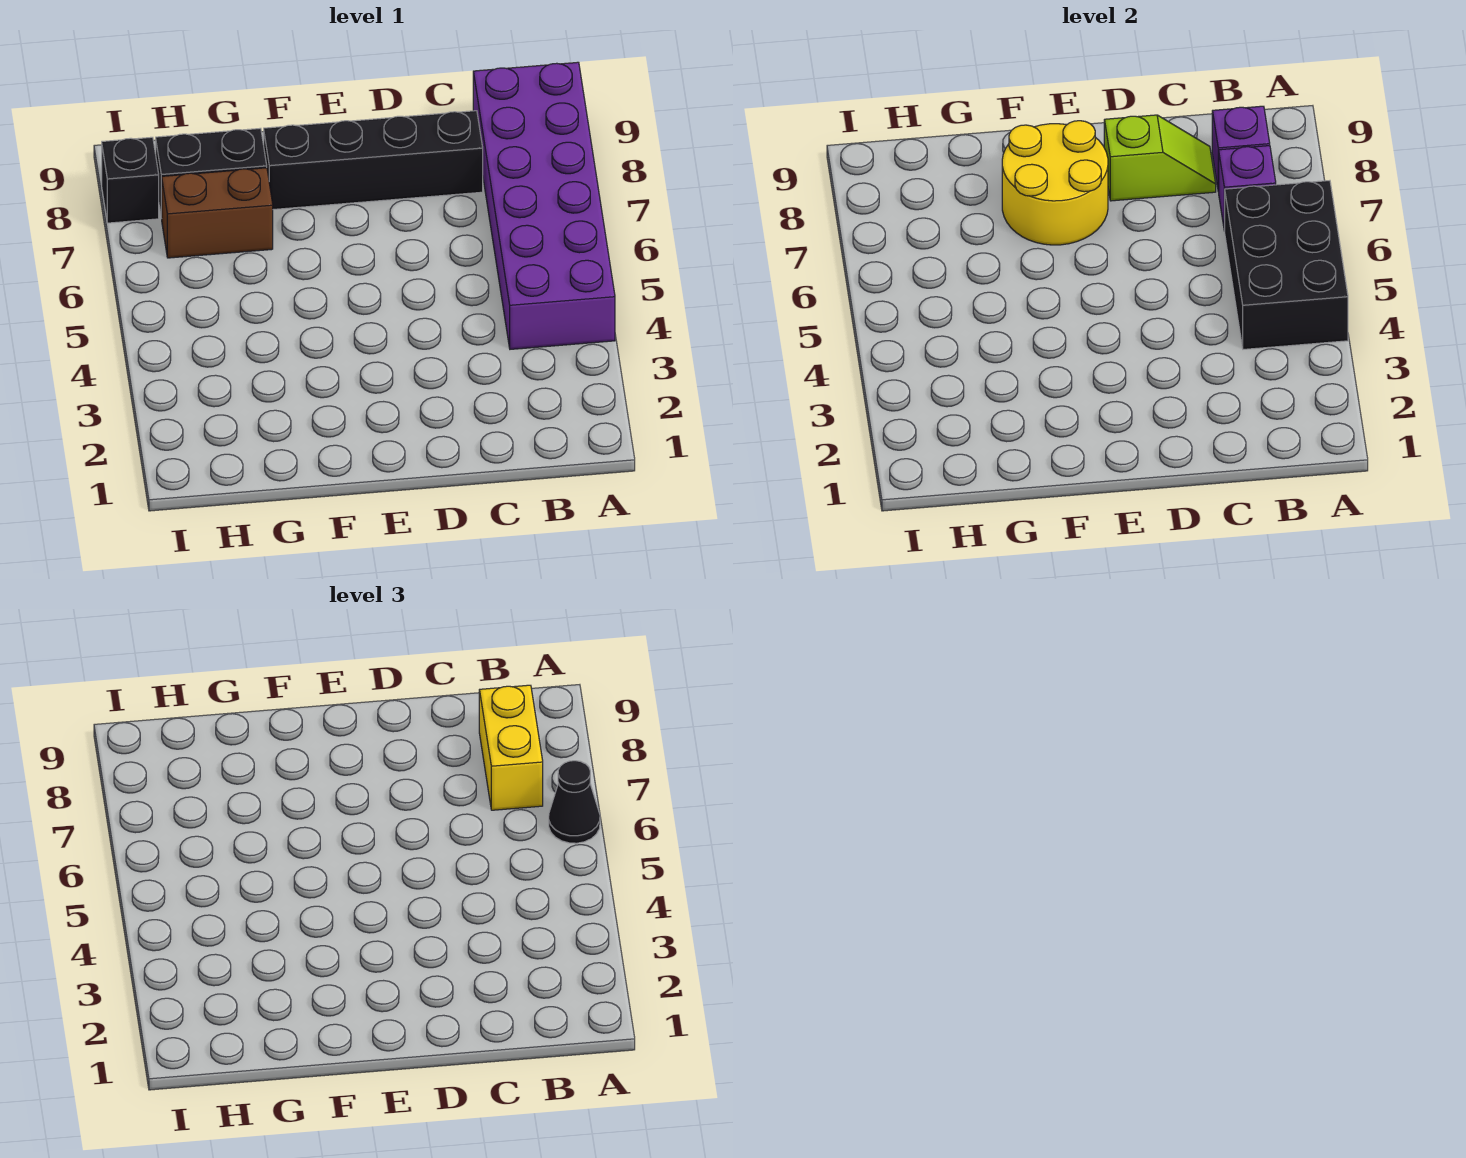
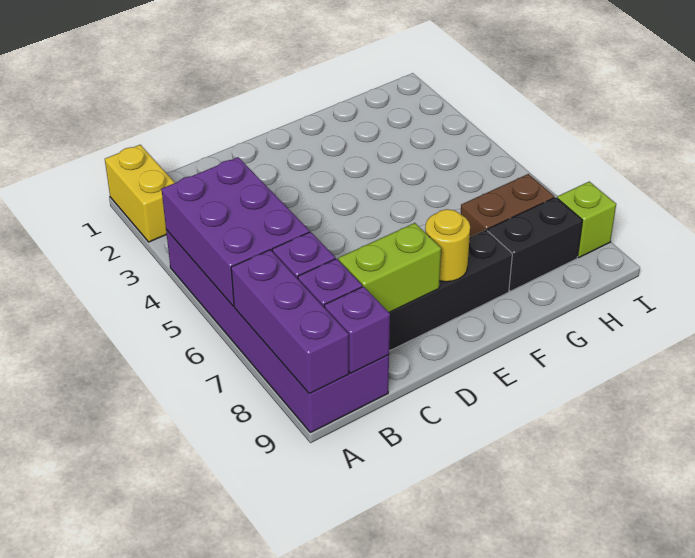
black 2x3 brick [1225,181,1348,349] -> purple 2x3 brick [162,157,309,306]
black 1x1 cone [549,761,600,843] -> none
none -> purple 1x3 brick [231,250,349,394]
yellow 1x2 brick [479,685,543,810] -> yellow 1x2 brick moved to [105,145,175,242]
none -> purple 1x1 brick [324,286,390,373]
lime 1x2 slope [1104,115,1216,201] -> lime 1x2 brick [338,223,441,313]
yellow 2x2 round brick [1002,121,1108,245] -> yellow 1x1 round brick [425,209,470,282]
black 1x1 brick [102,137,159,223] -> lime 1x1 brick [557,182,616,257]

